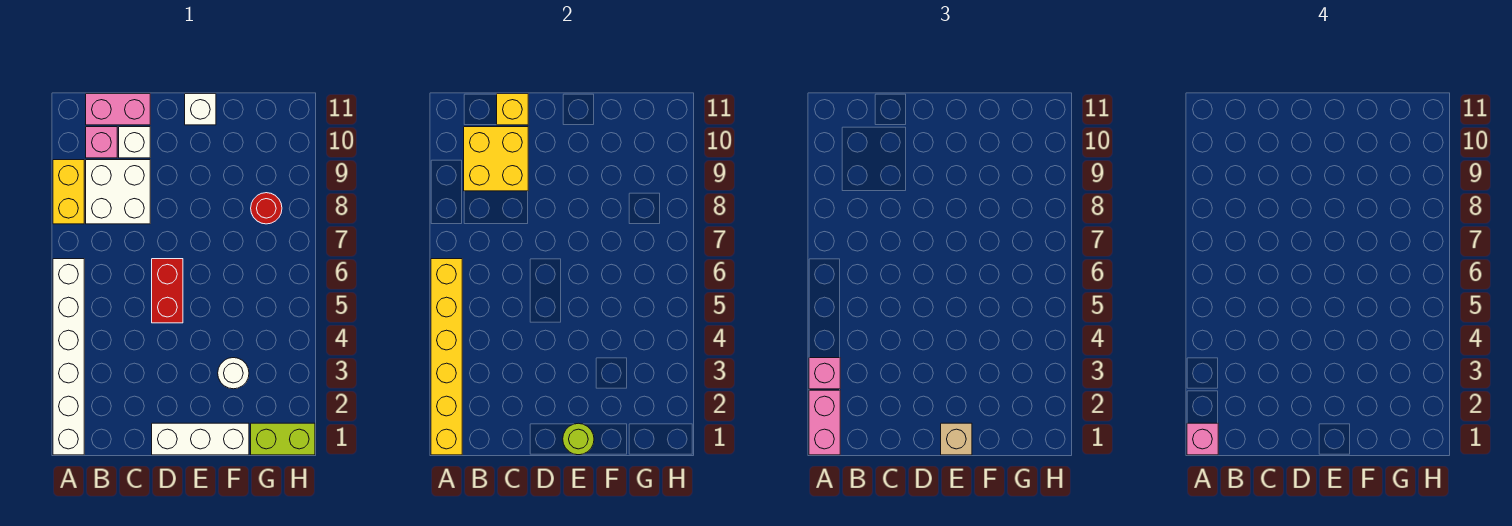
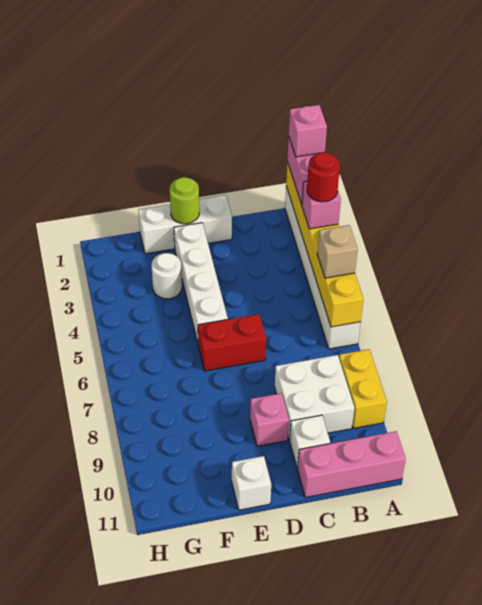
yellow 2x2 brick [464,127,528,191] -> none
pink 1x1 brick [86,127,117,158] -> pink 1x1 brick moved to [250,393,289,446]
pink 1x2 brick [86,94,150,125] -> pink 1x3 brick [298,431,406,498]
yellow 1x1 brick [497,94,528,125] -> none
red 1x2 brick [152,259,183,323] -> red 1x2 brick turned to [198,314,266,371]
tan 1x1 brick [941,423,972,455] -> tan 1x1 brick moved to [317,225,358,278]
none -> white 1x4 brick [174,223,228,342]
lime 1x2 brick [251,423,315,455] -> none
red 1x1 round brick [251,193,282,224] -> red 1x1 round brick moved to [307,152,340,202]

